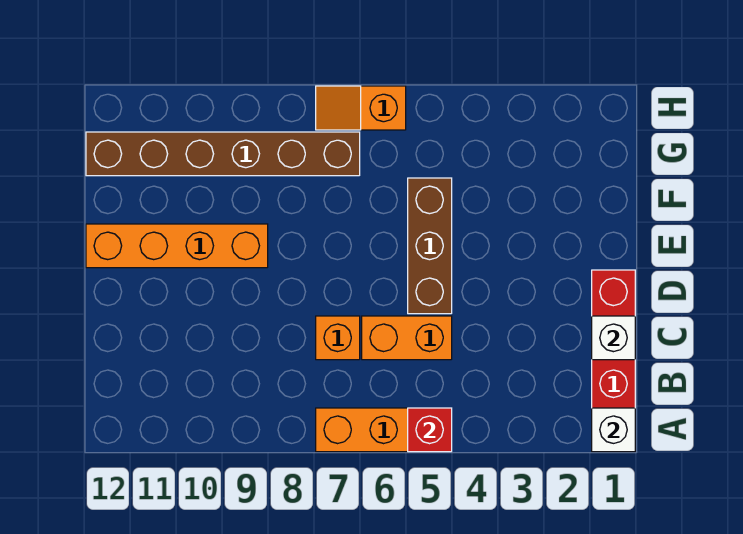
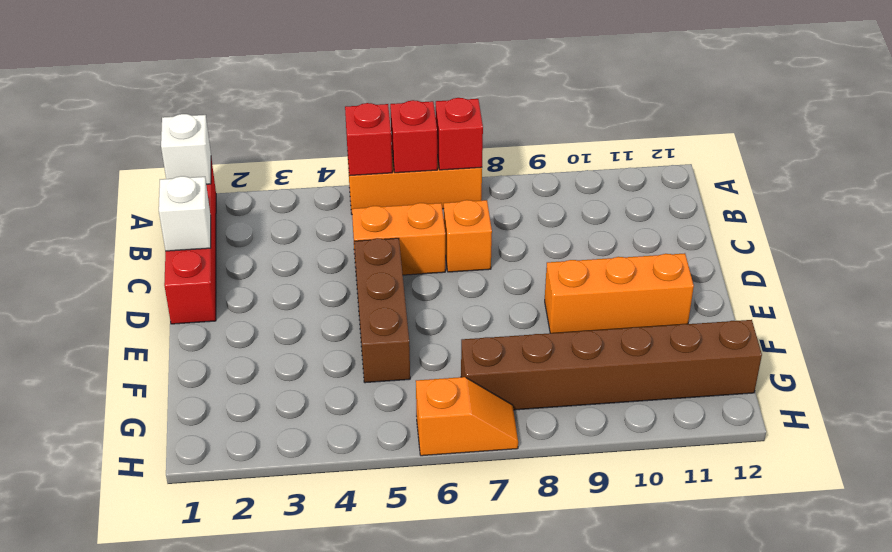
none -> red 1x1 brick [390,100,437,173]
none -> red 1x1 brick [436,98,483,170]
orange 1x4 brick [86,224,268,268] -> orange 1x3 brick [545,253,694,333]

